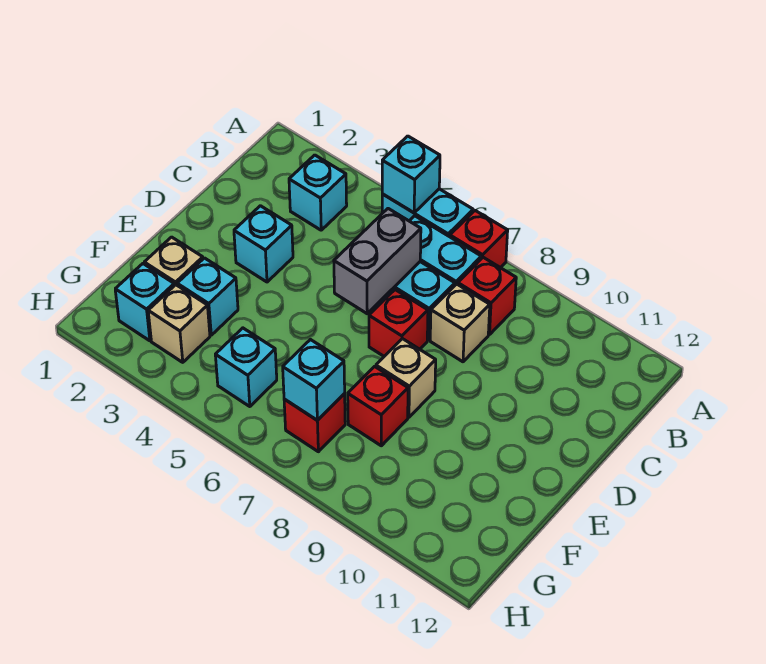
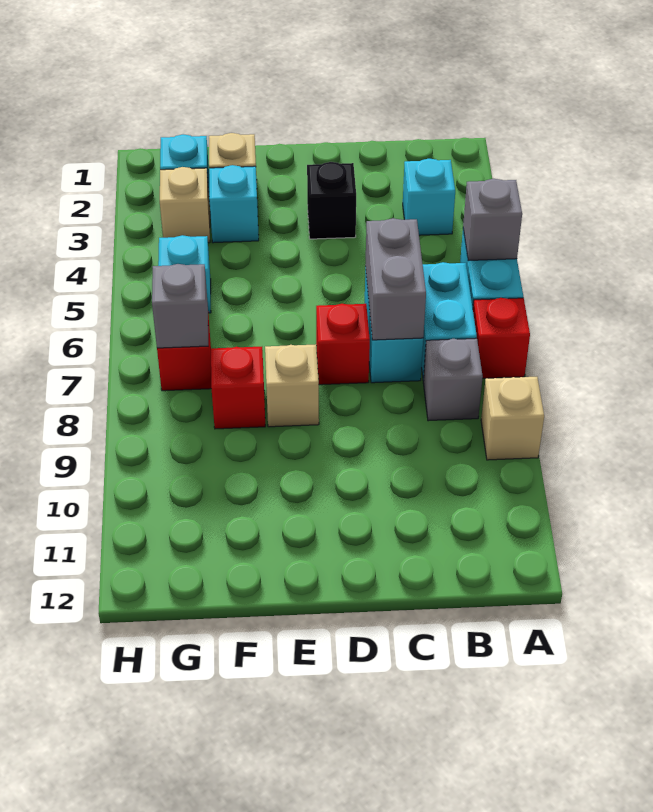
cyan 1x1 brick [382,136,440,213] -> grey 1x1 brick [463,179,522,261]
red 1x1 brick [458,257,516,335] -> grey 1x1 brick [423,338,483,421]
grey 1x2 brick [334,209,421,314] -> grey 1x2 brick turned to [365,218,426,340]
tan 1x1 brick [430,284,490,362] -> tan 1x1 brick moved to [481,377,544,460]
cyan 1x1 brick [234,206,293,282] -> black 1x1 brick [307,162,356,239]
cyan 1x1 brick [283,340,345,420] -> grey 1x1 brick [152,264,208,348]

